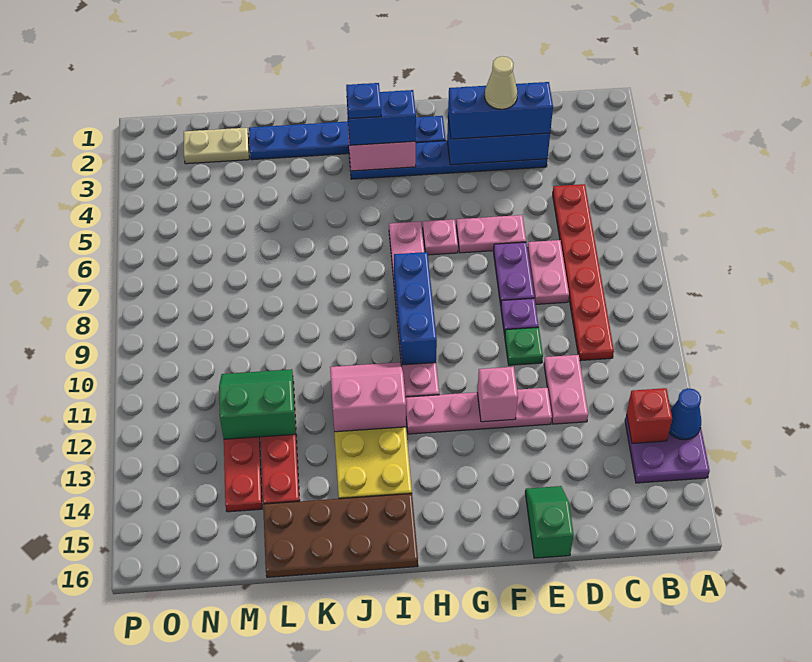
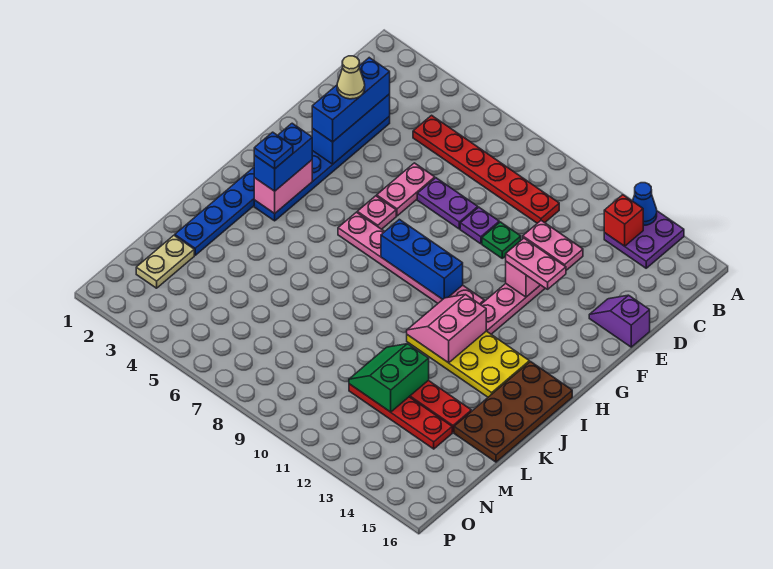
pink 1x2 plate [527,240,569,304] -> pink 1x2 plate moved to [506,238,566,289]
green 1x2 slope [525,486,574,558] -> purple 1x2 slope [589,295,650,347]

